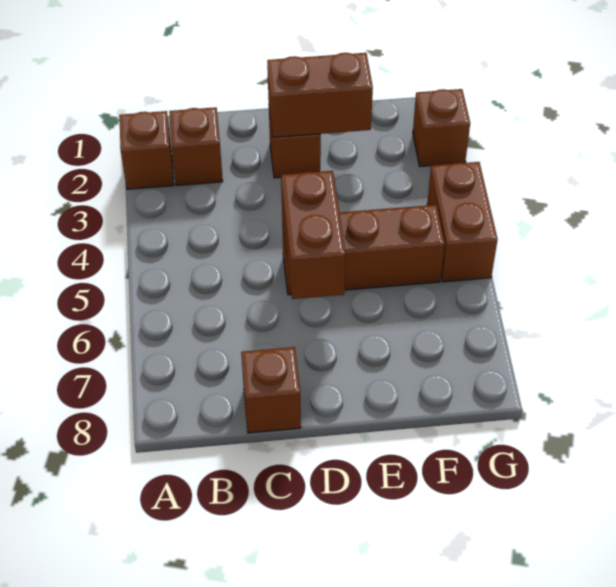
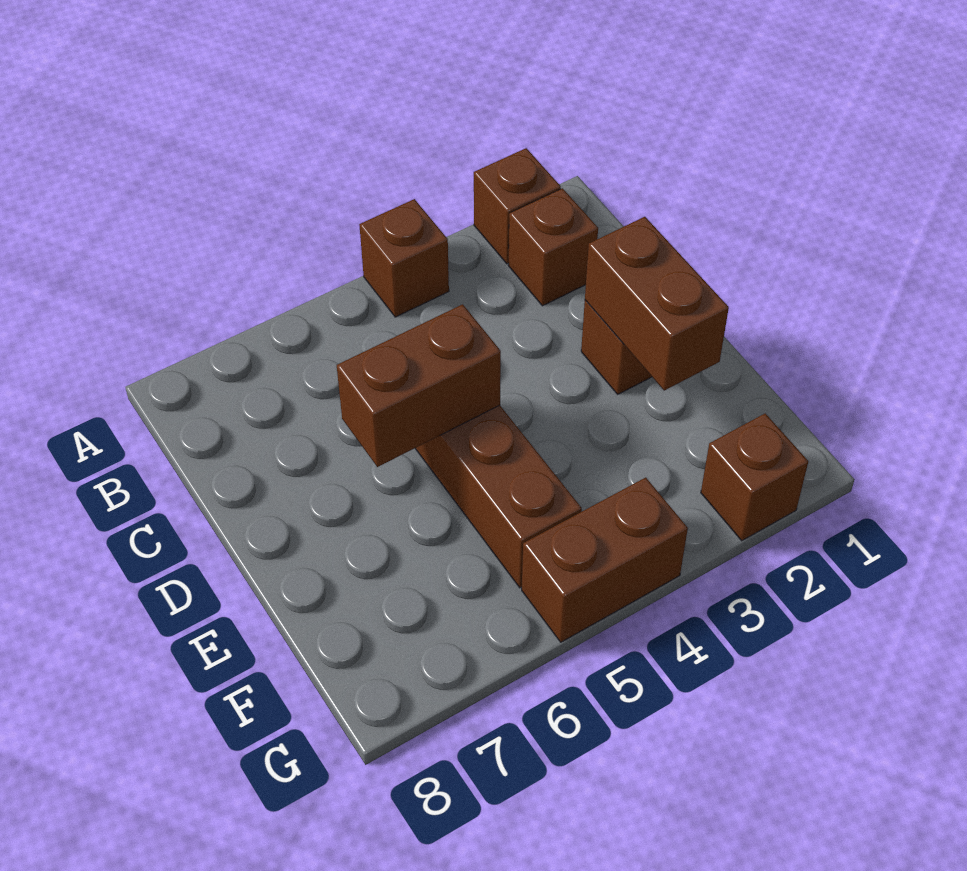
brown 1x1 brick [241,347,301,433] -> brown 1x1 brick moved to [359,199,449,317]

